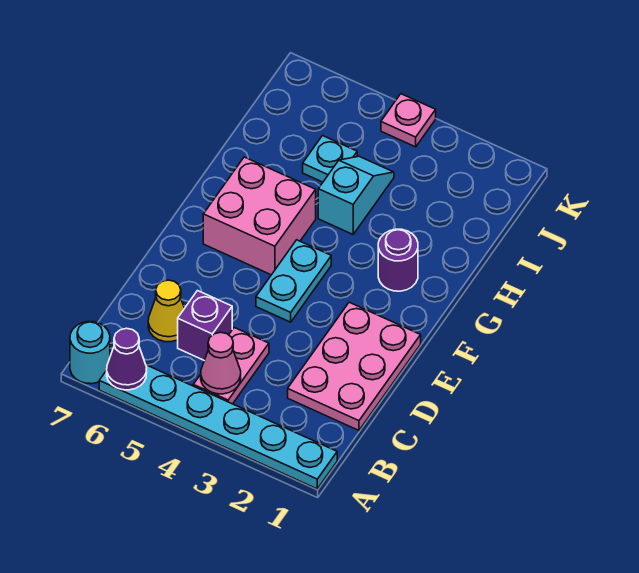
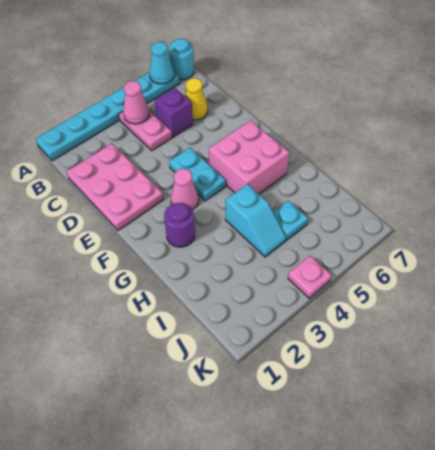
purple 1x1 cone [107,328,147,390] -> cyan 1x1 cone [149,42,174,84]
none -> pink 1x1 cone [171,169,199,210]

